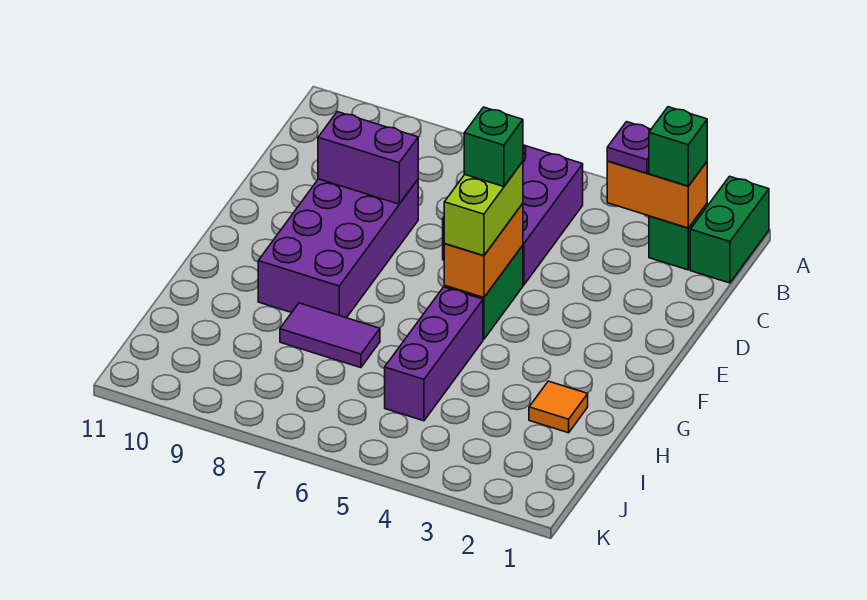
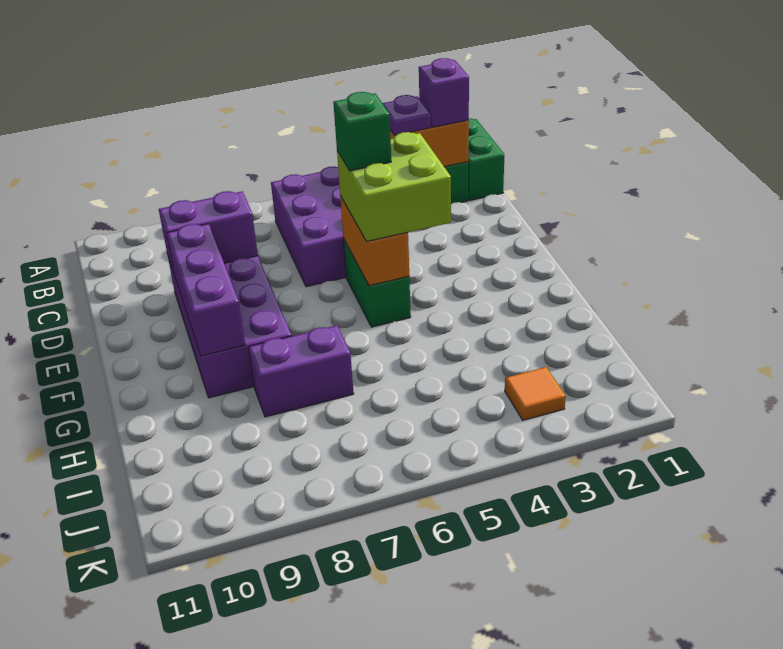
green 1x1 brick [649,107,707,186] -> purple 1x1 brick [419,58,469,127]
lime 1x2 brick [444,162,523,256] -> lime 2x2 brick [337,132,451,242]
purple 1x3 brick [385,287,483,421] -> purple 1x3 brick moved to [166,224,245,356]
orange 1x1 tile [529,381,588,433] -> orange 1x1 tile moved to [505,367,566,420]
purple 1x2 tile [280,303,380,368] -> purple 1x2 brick [248,325,354,417]

